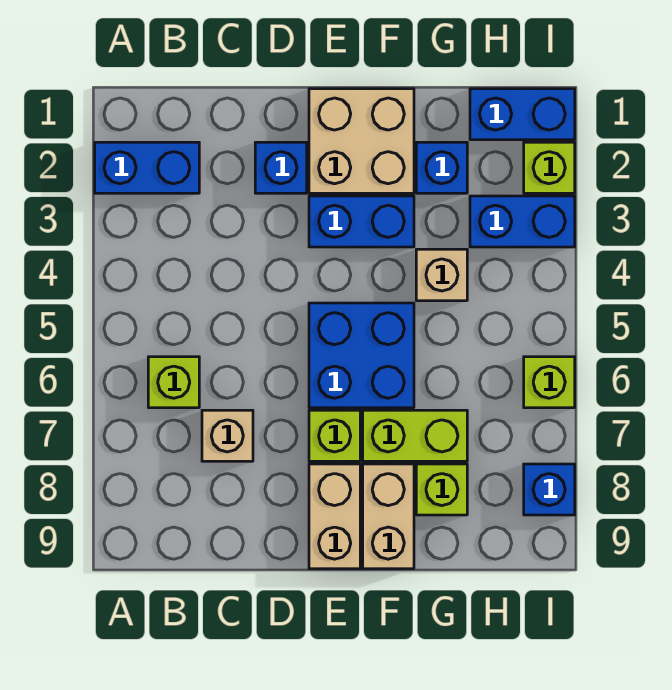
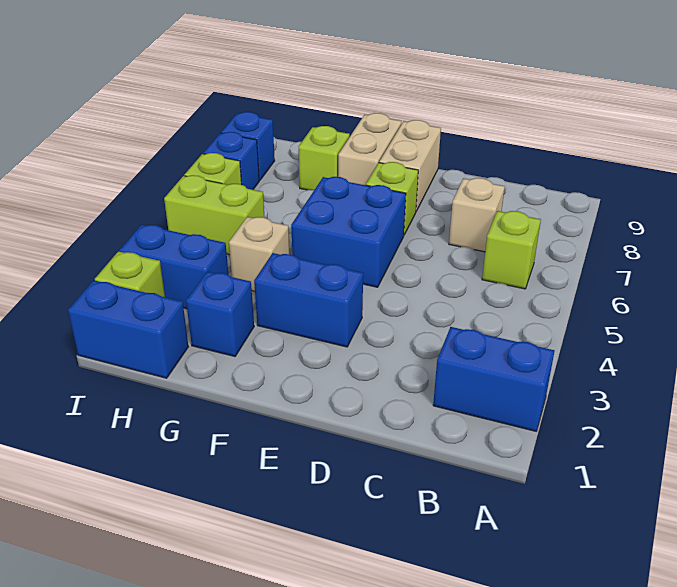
blue 1x1 brick [255,142,307,193] -> blue 1x1 brick moved to [203,132,259,190]
tan 2x2 brick [309,89,414,193] -> none
lime 1x2 brick [363,410,467,461] -> lime 1x2 brick moved to [164,175,264,255]

